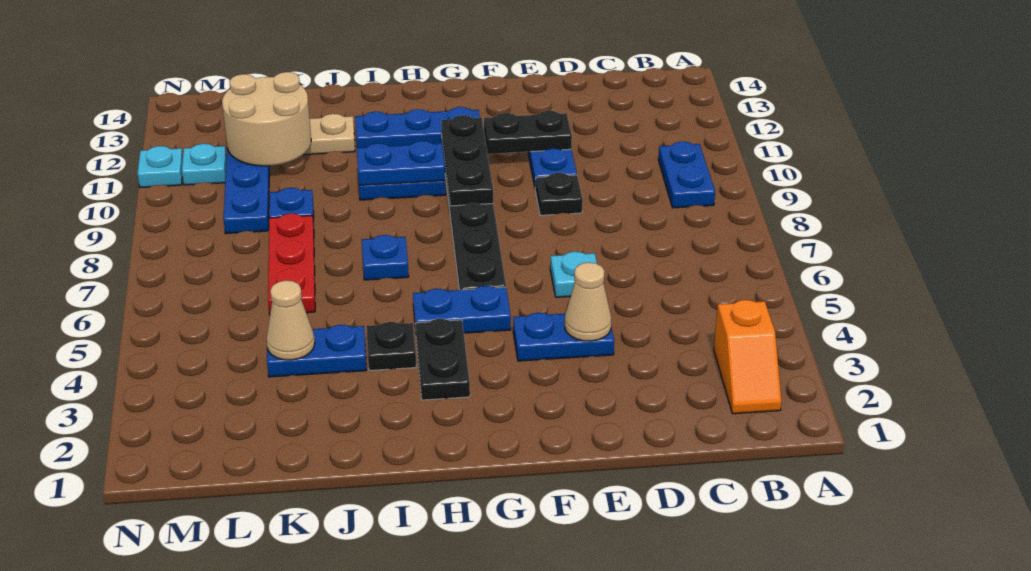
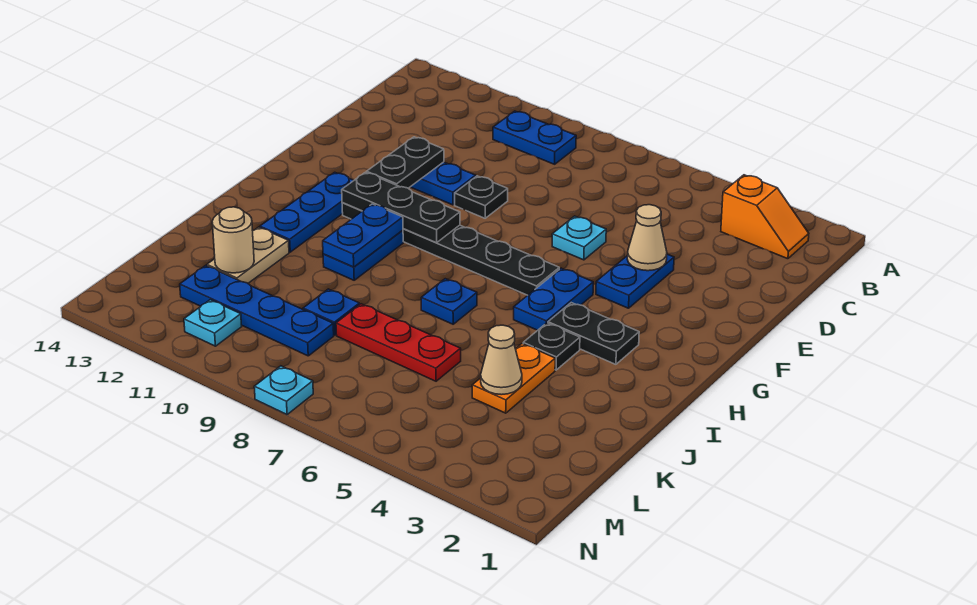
blue 1x2 plate [267,325,366,377] -> orange 1x2 plate [472,344,555,413]
tan 2x2 round brick [222,72,311,166] -> tan 1x1 round brick [212,207,254,273]
cyan 1x1 plate [137,146,183,188] -> cyan 1x1 plate moved to [254,366,313,414]

